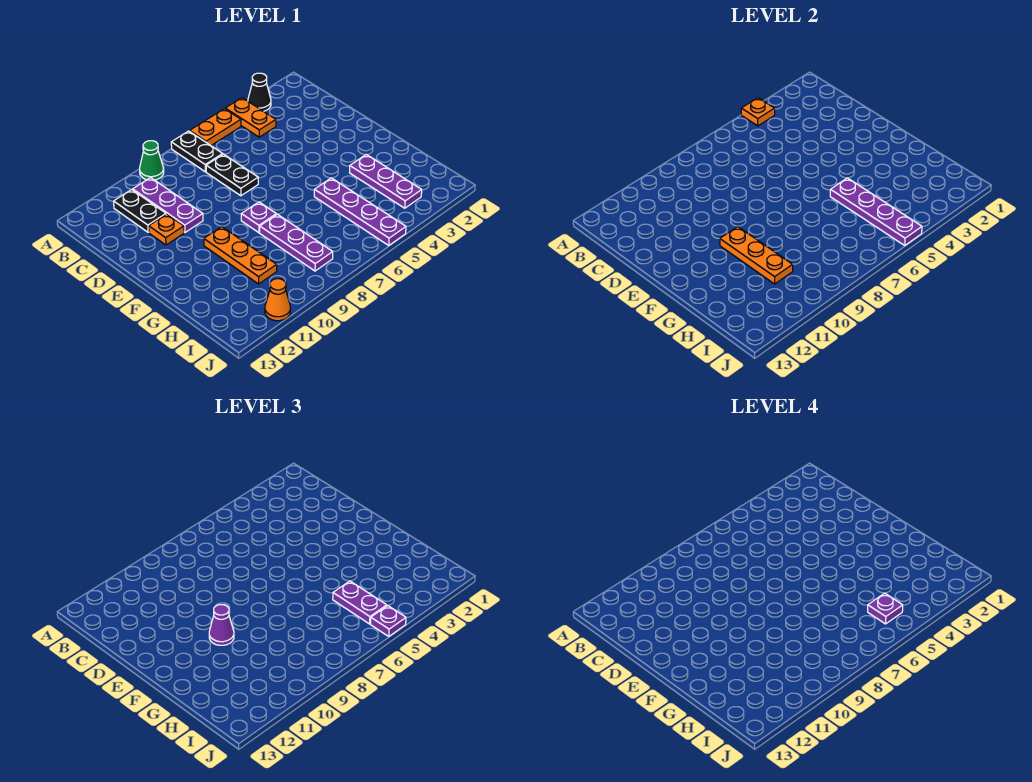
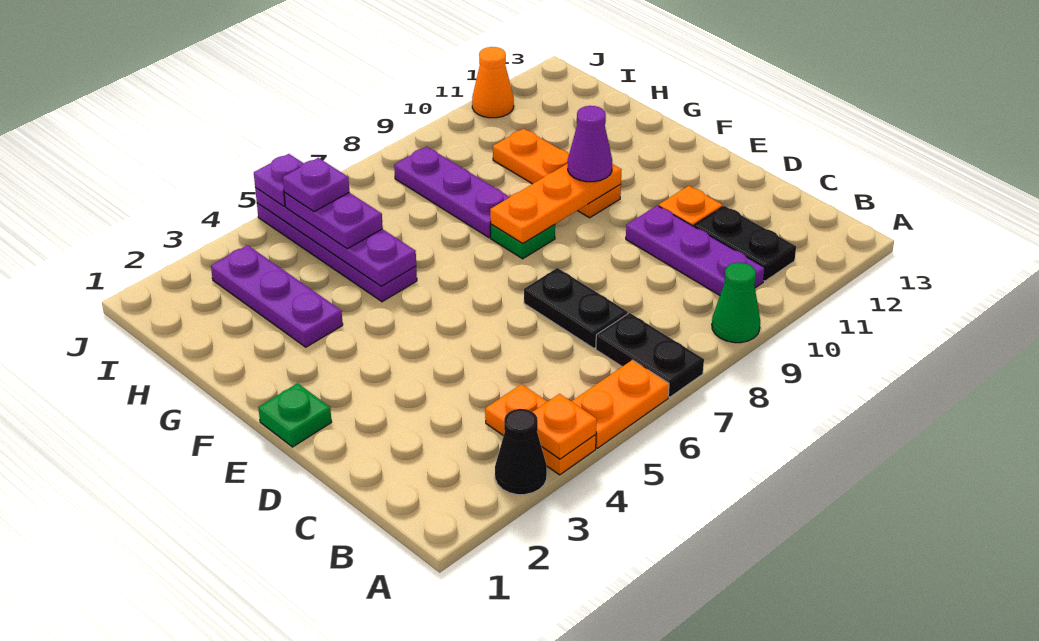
none -> green 1x1 plate [258,383,332,447]
purple 1x1 plate [241,202,276,233] -> green 1x1 plate [491,224,555,259]
orange 1x3 plate [720,227,793,284] -> orange 1x3 plate turned to [490,164,621,244]

